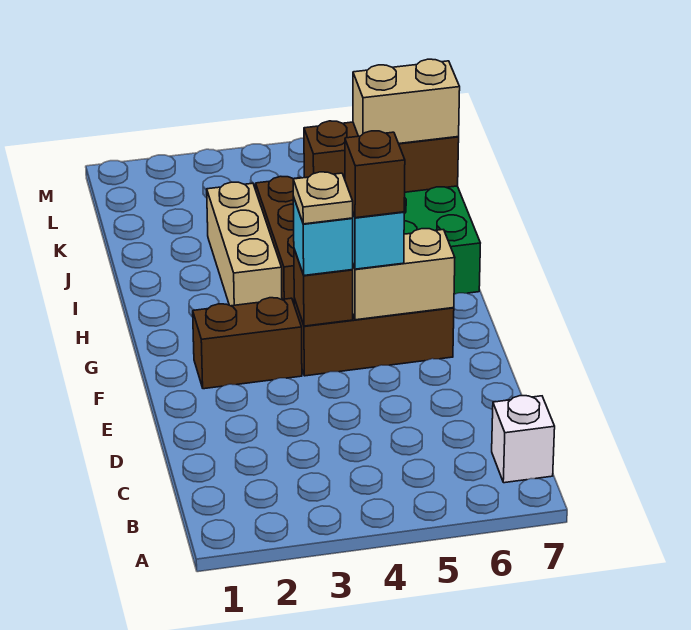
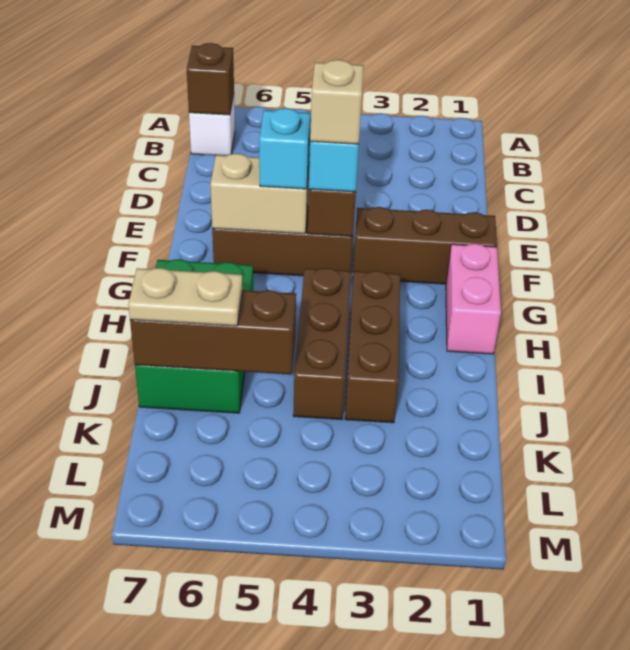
brown 1x2 brick [193,298,302,389] -> brown 1x3 brick [353,207,497,284]
tan 1x1 plate [293,172,353,224] -> tan 1x1 brick [310,60,364,144]
brown 1x1 brick [345,131,405,218] -> brown 1x1 brick moved to [187,43,234,115]
none -> pink 1x2 brick [446,244,501,354]
tan 1x3 brick [207,182,282,306] -> brown 1x3 brick [345,271,400,423]
tan 1x2 brick [353,59,460,144] -> tan 1x2 plate [128,268,243,326]

